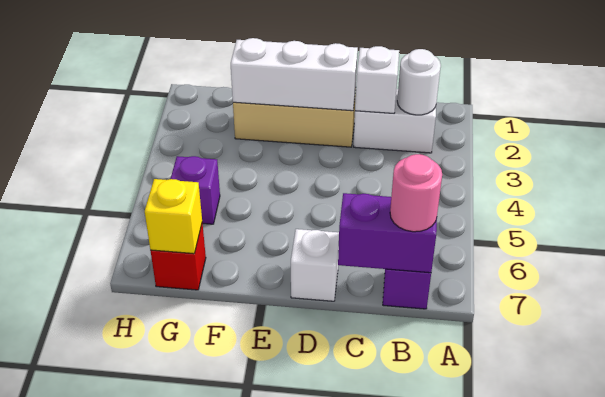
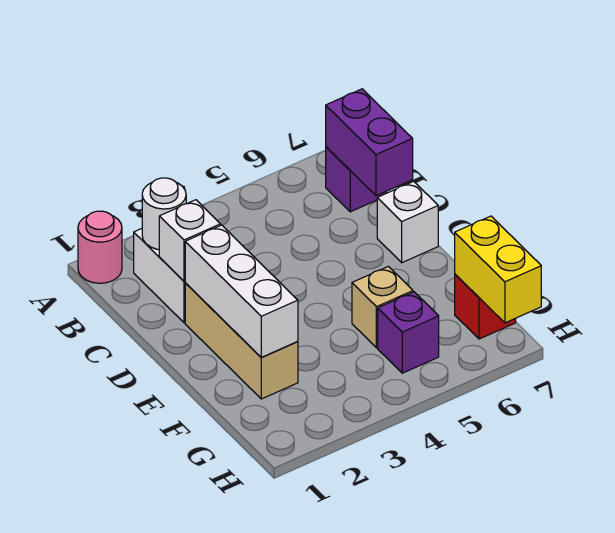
pink 1x1 round brick [390,154,442,232] -> pink 1x1 round brick moved to [78,211,122,283]
none -> tan 1x1 brick [352,266,413,348]
yellow 1x1 brick [145,179,202,254] -> yellow 1x2 brick [455,216,541,323]

